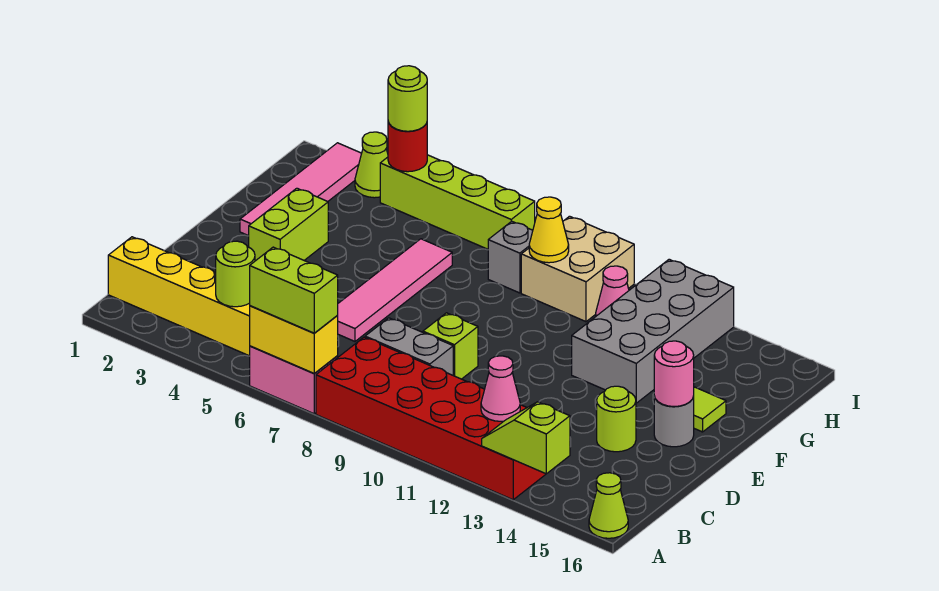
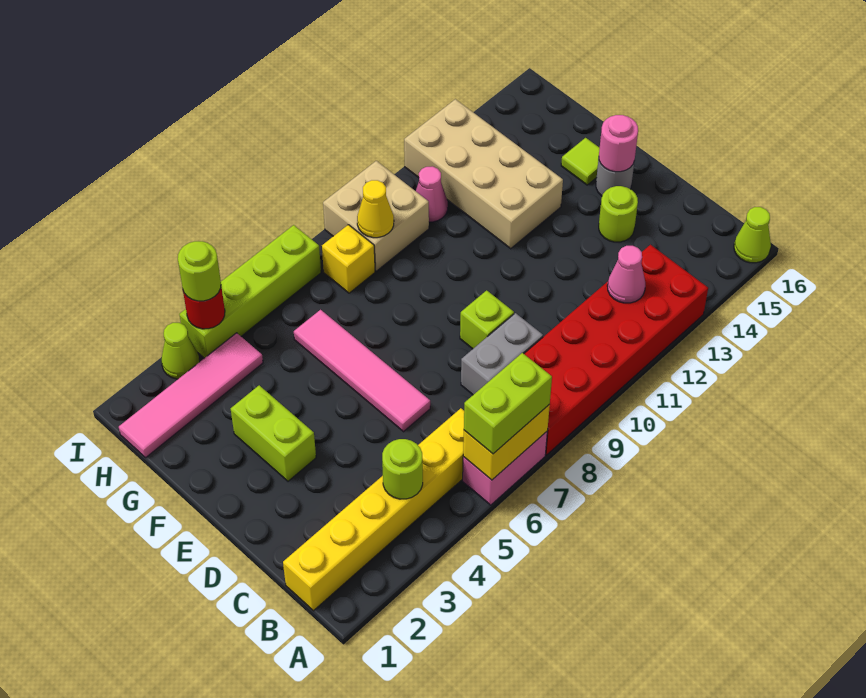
lime 1x2 slope [482,402,570,474] -> none
pink 1x4 tile [240,143,362,236] -> pink 1x4 tile turned to [119,333,263,457]
grey 2x4 brick [572,259,734,403] -> tan 2x4 brick [404,99,563,249]
grey 1x1 brick [488,221,533,293] -> yellow 1x1 brick [322,225,375,293]

